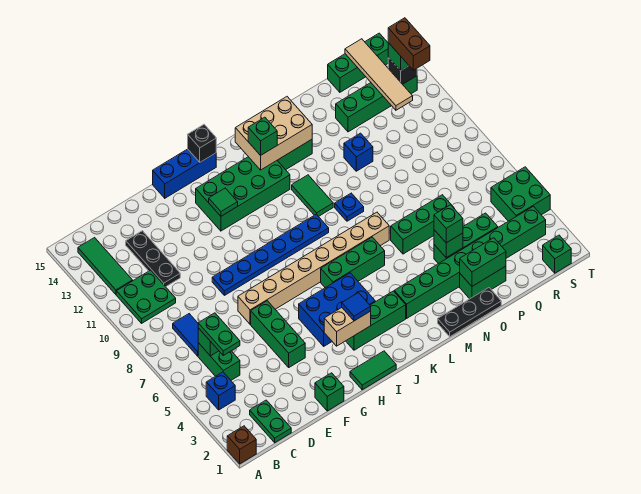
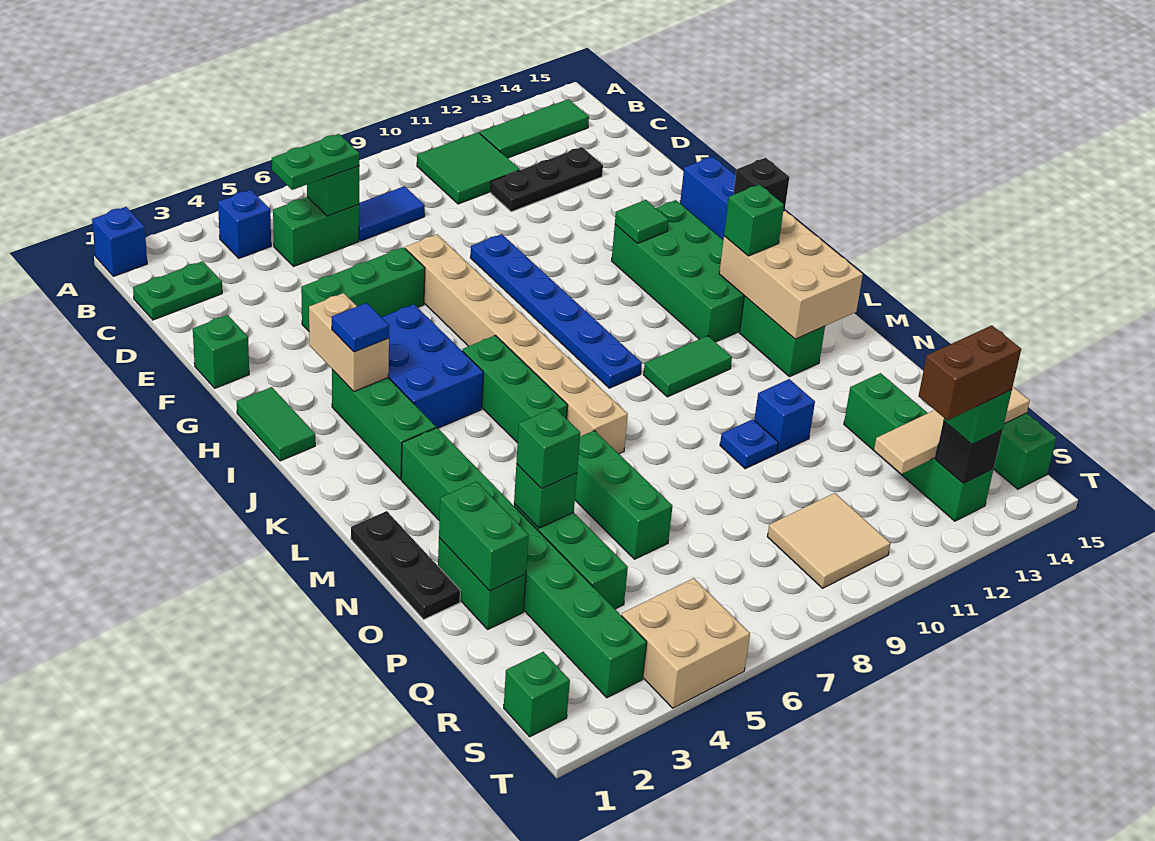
brown 1x1 brick [227,426,256,464] -> blue 1x1 brick [92,207,147,277]
green 2x2 plate [116,270,176,323] -> green 2x2 tile [417,132,520,204]
blue 1x1 plate [335,193,364,221] -> blue 1x1 plate moved to [720,419,778,469]
none -> tan 2x2 tile [767,493,891,588]
green 2x2 brick [491,167,550,221] -> tan 2x2 brick [621,578,750,708]

